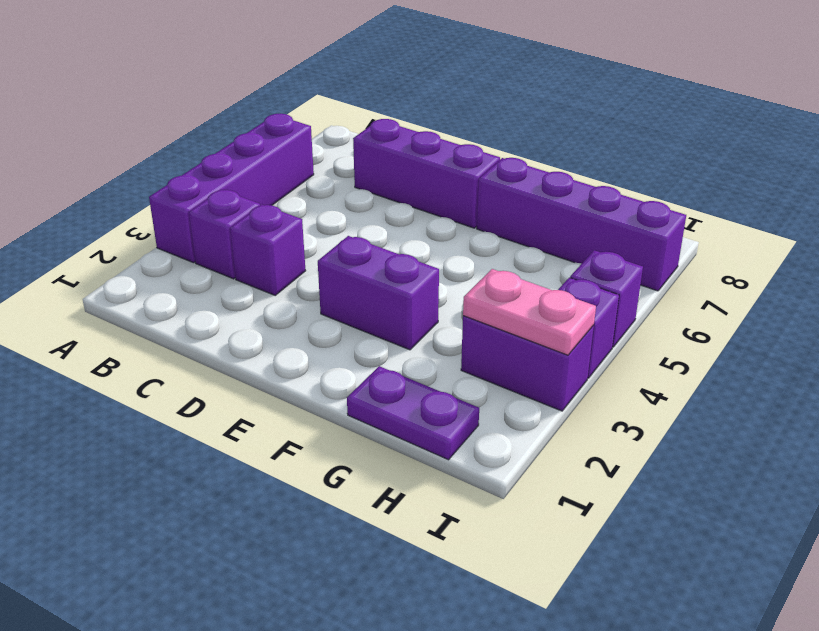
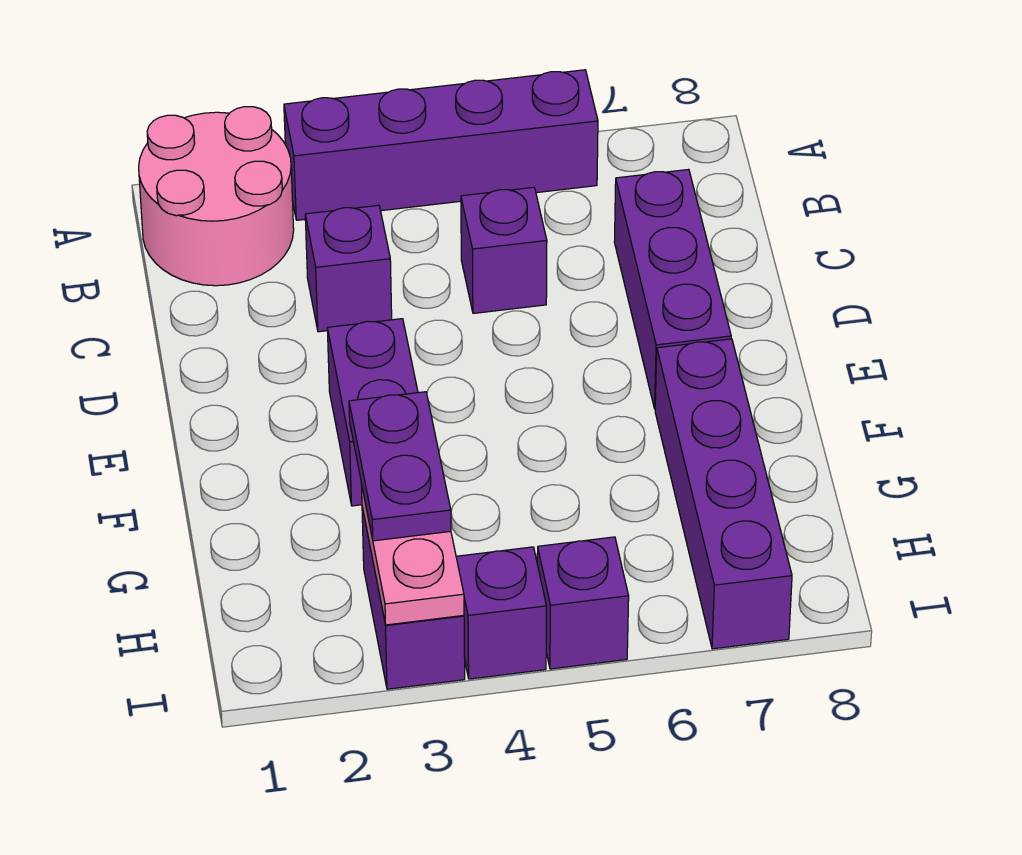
none -> pink 2x2 round brick [139,107,294,286]
purple 1x1 brick [189,190,260,279] -> purple 1x1 brick moved to [461,187,547,313]
purple 1x2 plate [347,366,479,460] -> purple 1x2 plate moved to [349,392,451,541]

